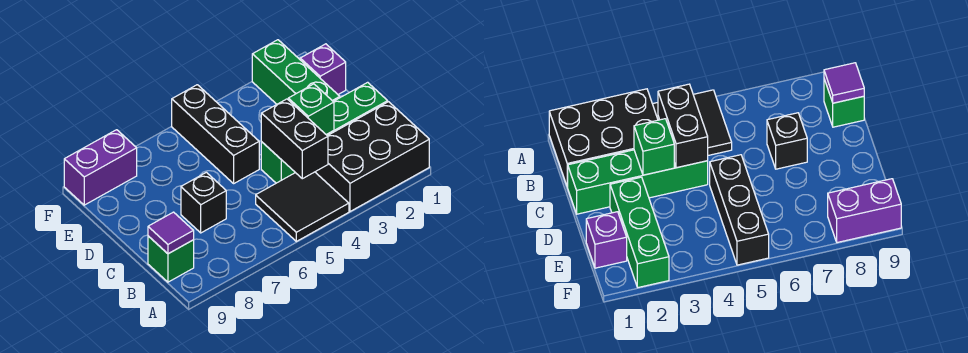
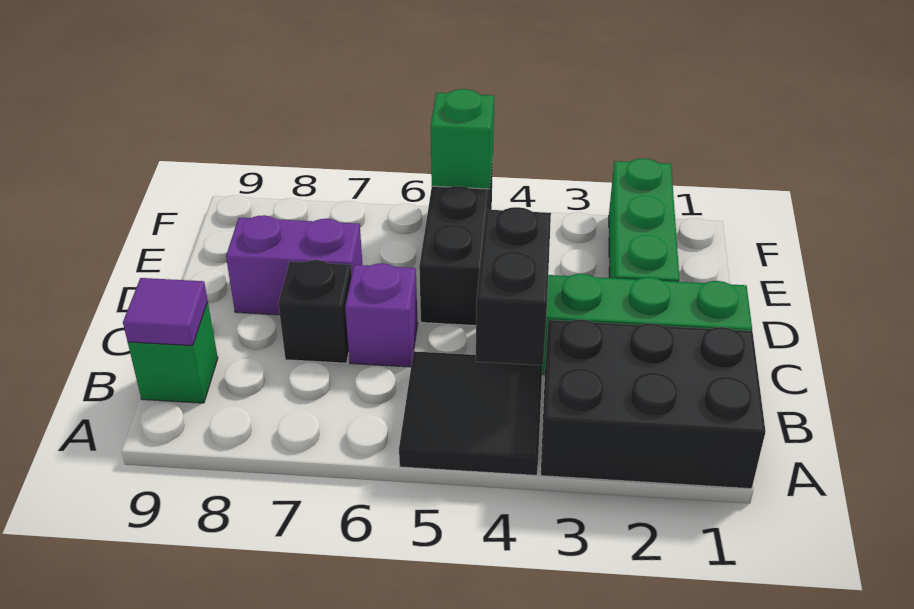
green 1x1 brick [288,84,334,135] -> green 1x1 brick moved to [431,89,494,189]
purple 1x1 brick [300,44,346,94] -> purple 1x1 brick moved to [345,263,418,367]
purple 1x2 brick [64,130,137,205] -> purple 1x2 brick moved to [226,215,362,315]

